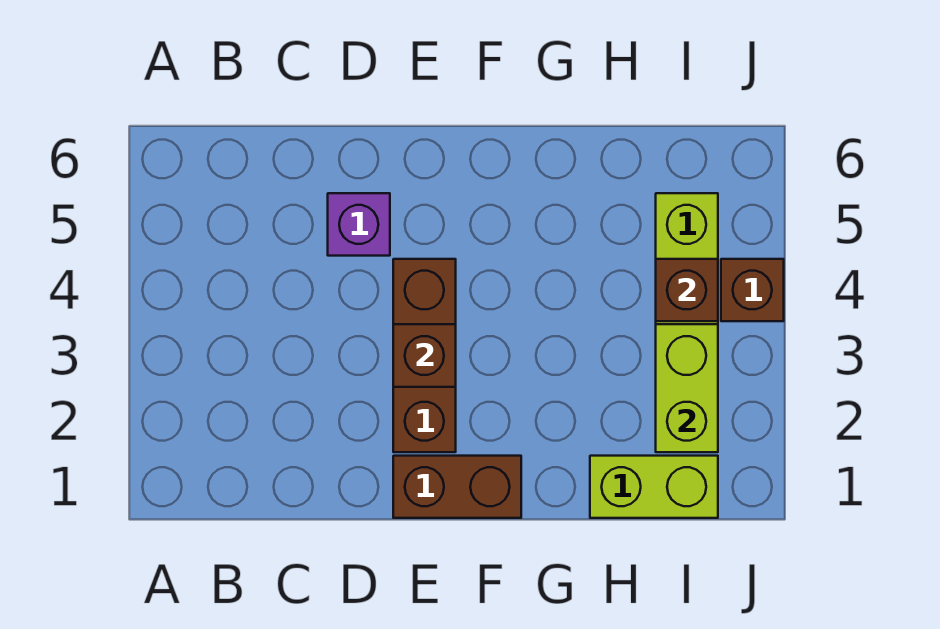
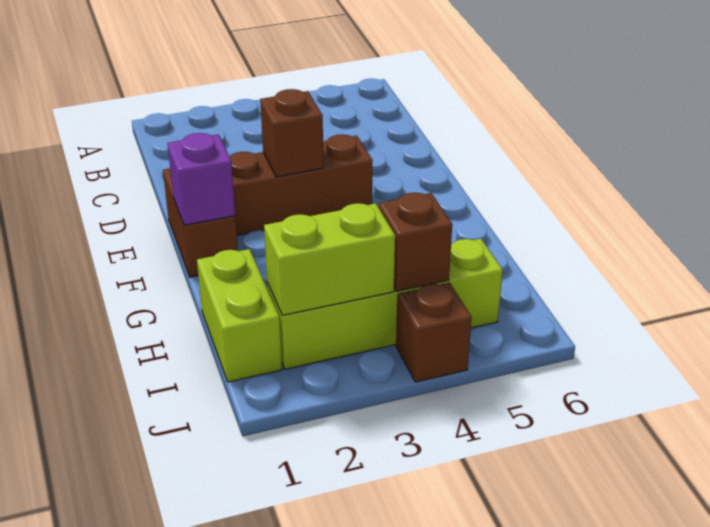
purple 1x1 brick [328,193,390,256] -> purple 1x1 brick moved to [168,133,235,225]

